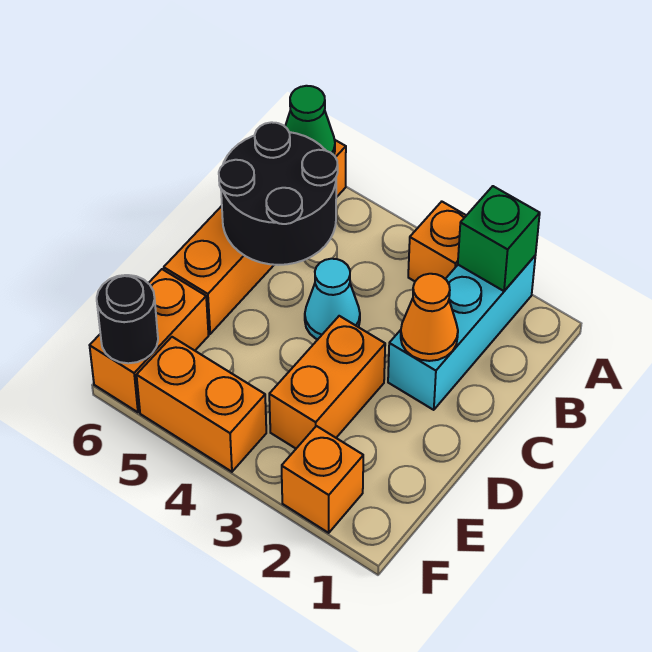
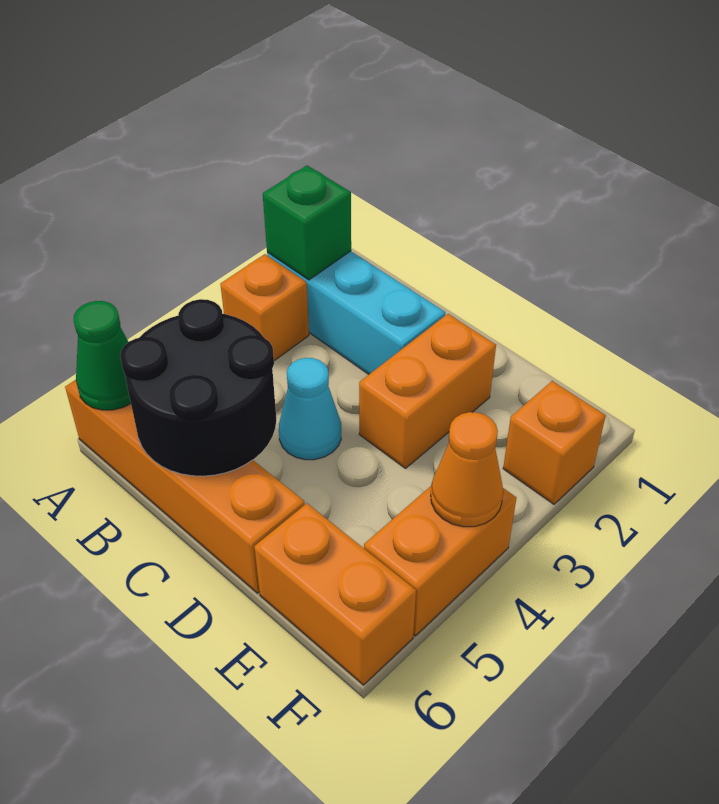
orange 1x1 cone [401,274,458,361] -> orange 1x1 cone moved to [431,412,503,527]
orange 1x2 brick [269,316,385,448] -> orange 1x2 brick turned to [359,314,496,468]
black 1x1 round brick [97,275,158,363] -> none

